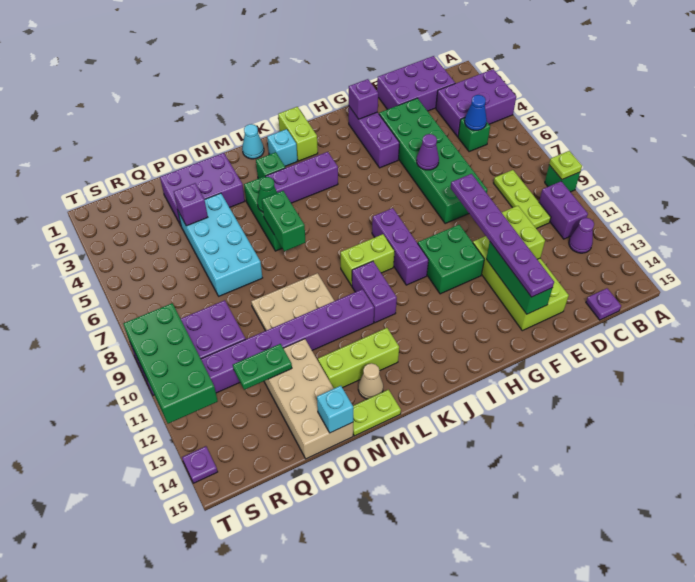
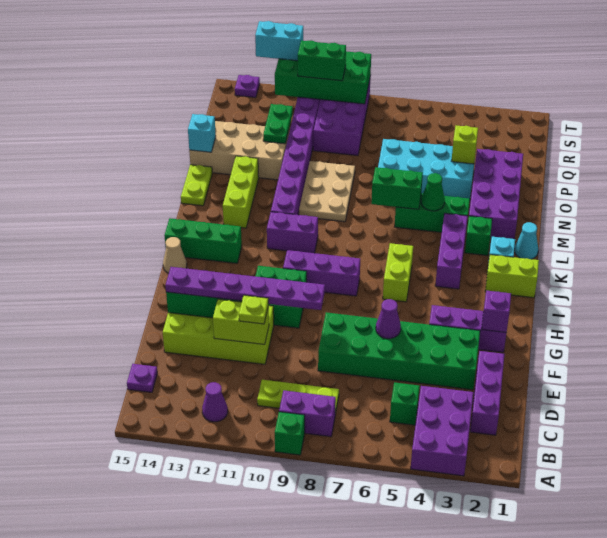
lime 1x1 plate [549,151,582,180] -> lime 1x1 plate moved to [239,295,268,324]
purple 1x2 brick [539,181,588,239] -> purple 1x2 brick moved to [279,391,336,437]
purple 2x3 brick [377,56,455,111] -> purple 1x3 brick [470,351,504,435]
blue 1x1 cone [465,95,487,130] -> none
lime 1x2 brick [341,234,395,286] -> lime 1x2 brick moved to [383,243,413,302]
none -> green 1x3 brick [164,218,242,263]
tan 1x1 cone [358,363,383,399] -> tan 1x1 cone moved to [163,237,187,273]
purple 2x3 brick [160,153,245,226] -> purple 2x4 brick [469,149,523,239]
purple 1x1 brick [174,183,208,226] -> lime 1x1 brick [452,126,478,164]
none -> green 1x2 brick [298,40,346,81]
none -> cyan 1x2 brick [255,21,303,61]

